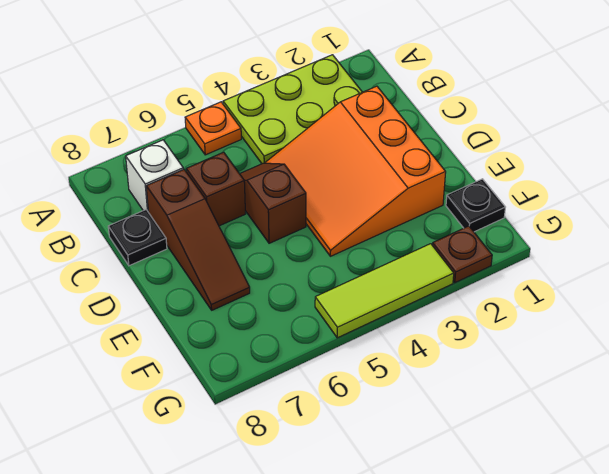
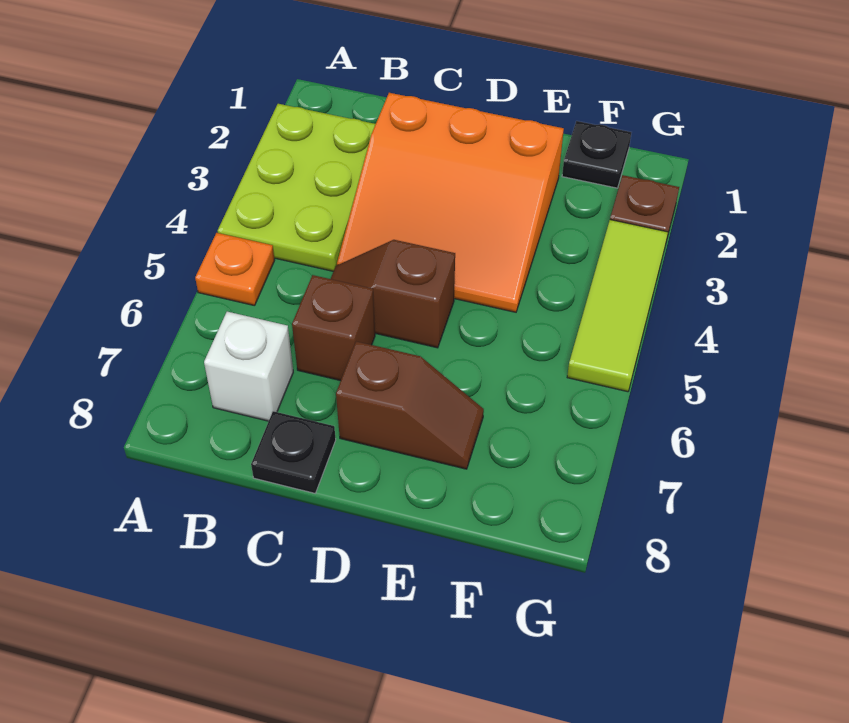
brown 1x3 slope [146,169,250,310] -> brown 1x2 slope [336,341,484,469]

